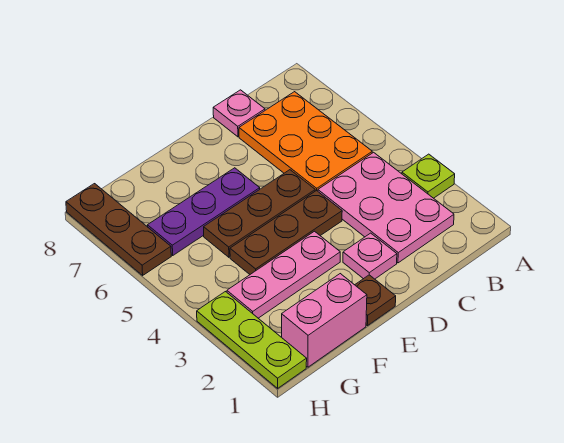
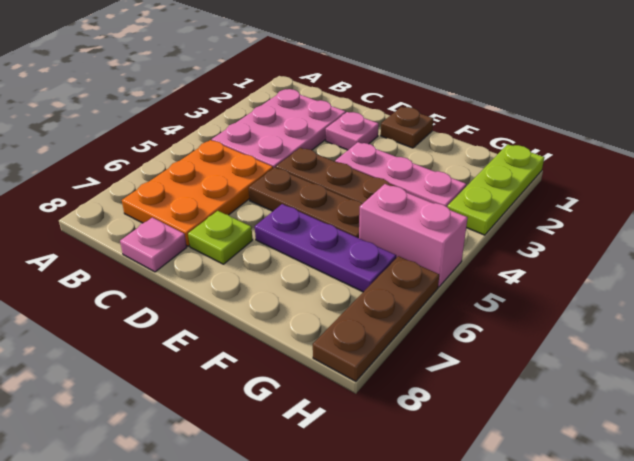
lime 1x1 plate [402,154,455,198] -> lime 1x1 plate moved to [188,211,253,264]
pink 1x2 brick [282,274,367,367] -> pink 1x2 brick moved to [359,184,468,287]

